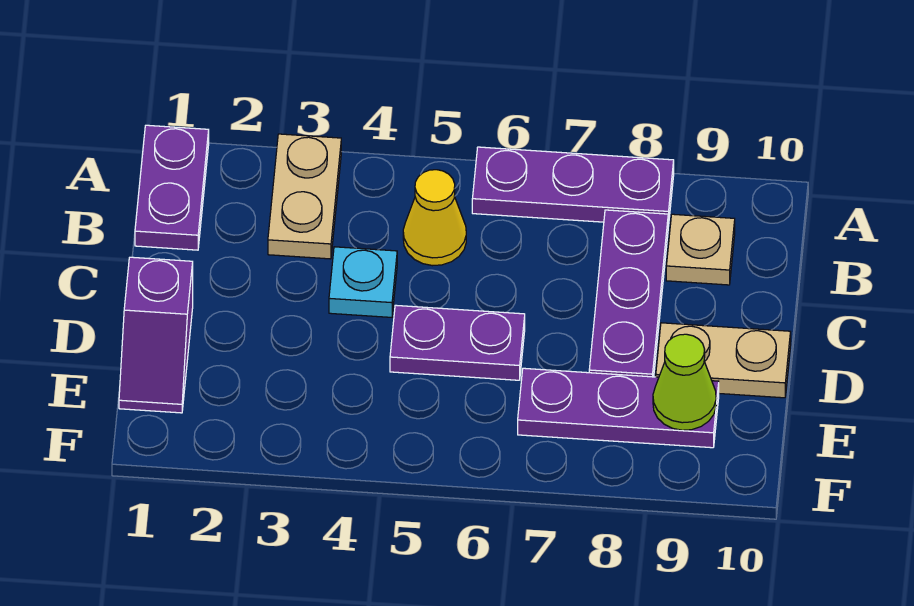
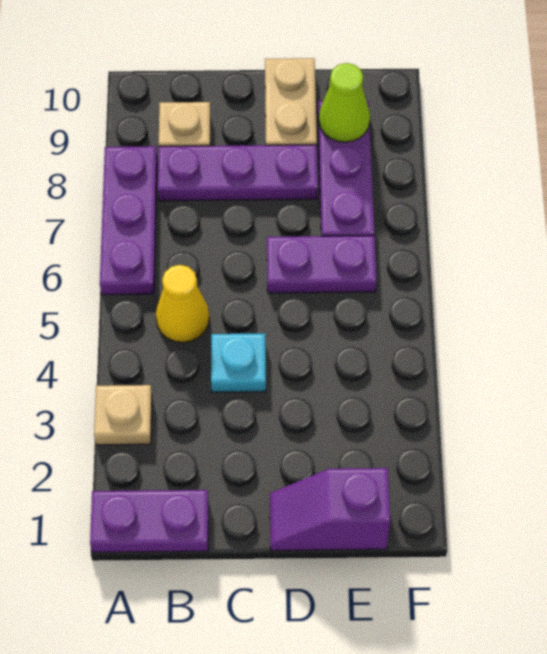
tan 1x2 plate [268,134,341,259] -> tan 1x1 plate [94,385,152,445]
purple 1x2 slope [119,257,193,413] -> purple 1x2 slope turned to [270,468,390,551]
purple 1x2 plate [390,305,525,380] -> purple 1x2 plate turned to [267,236,377,293]

